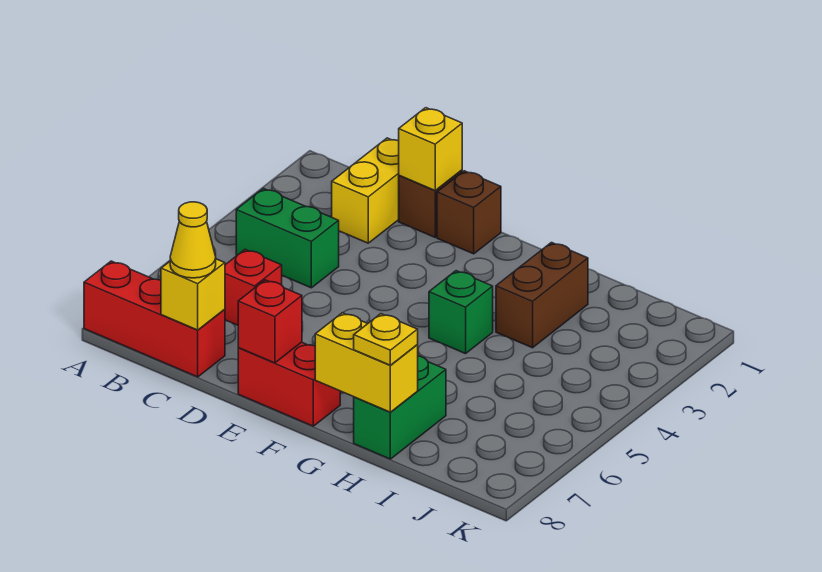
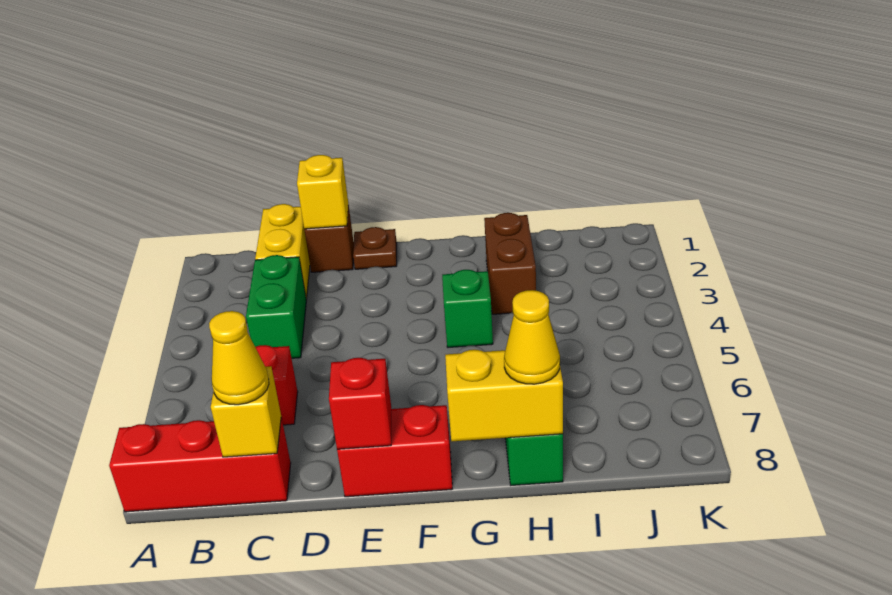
green 1x2 brick [236,188,339,288] -> green 1x2 brick turned to [246,255,306,358]
brown 1x1 brick [437,171,501,254] -> brown 1x1 plate [353,227,397,269]
yellow 1x1 plate [354,314,418,365] -> yellow 1x1 cone [504,290,560,384]

